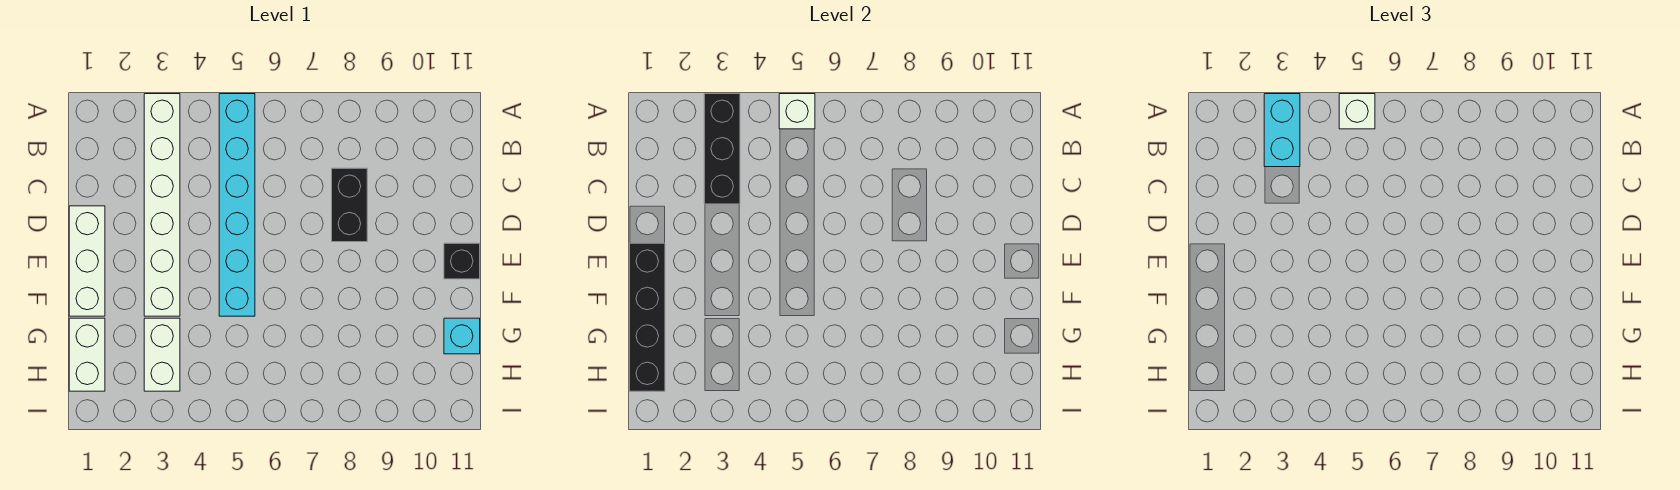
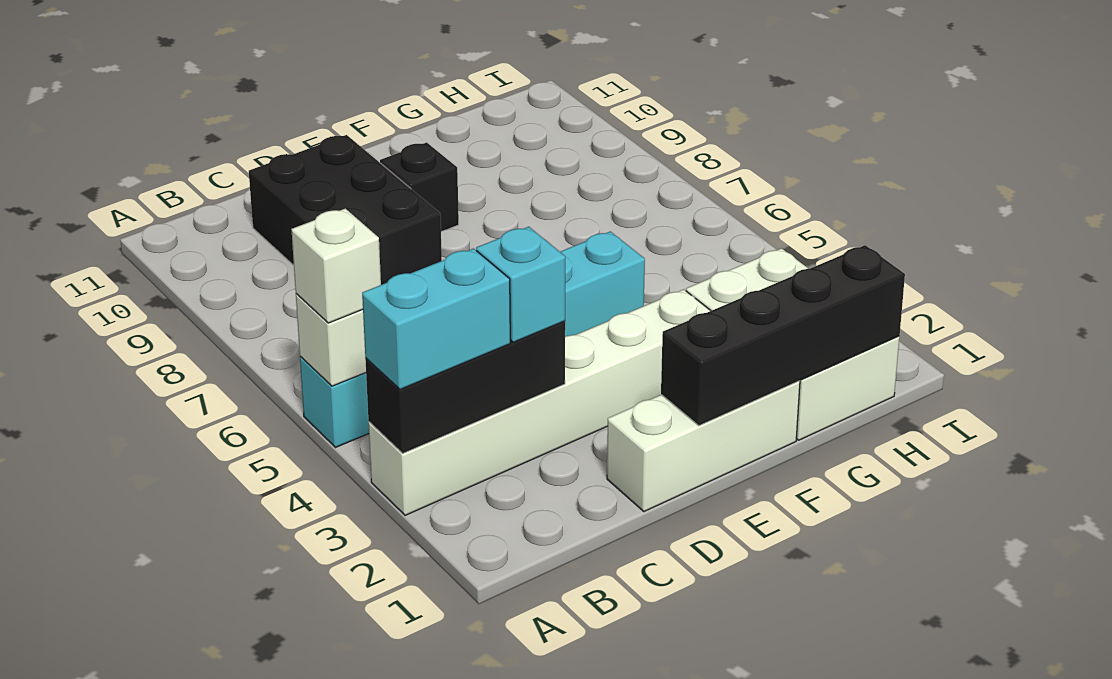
black 1x2 brick [332,168,367,242] -> black 2x3 brick [249,135,442,285]
black 1x1 brick [444,243,480,279] -> black 1x1 brick moved to [380,142,459,231]
cyan 1x1 brick [444,318,480,354] -> cyan 1x1 brick moved to [476,227,565,342]

